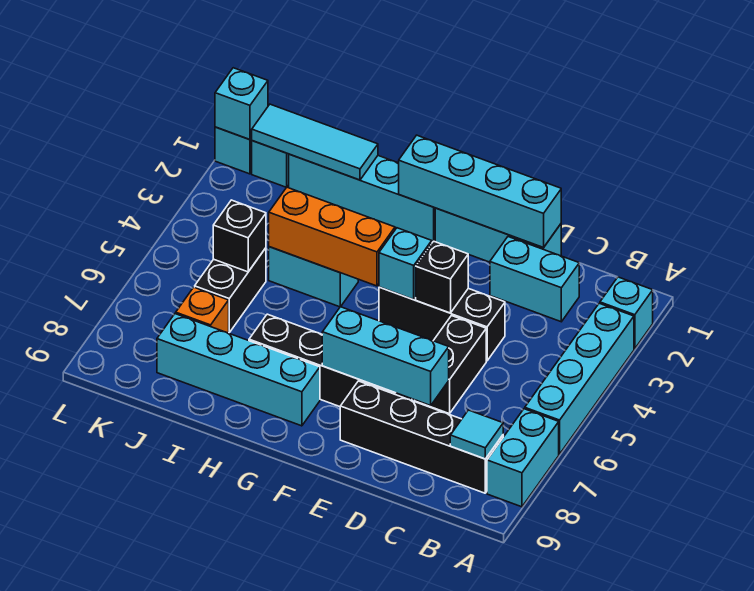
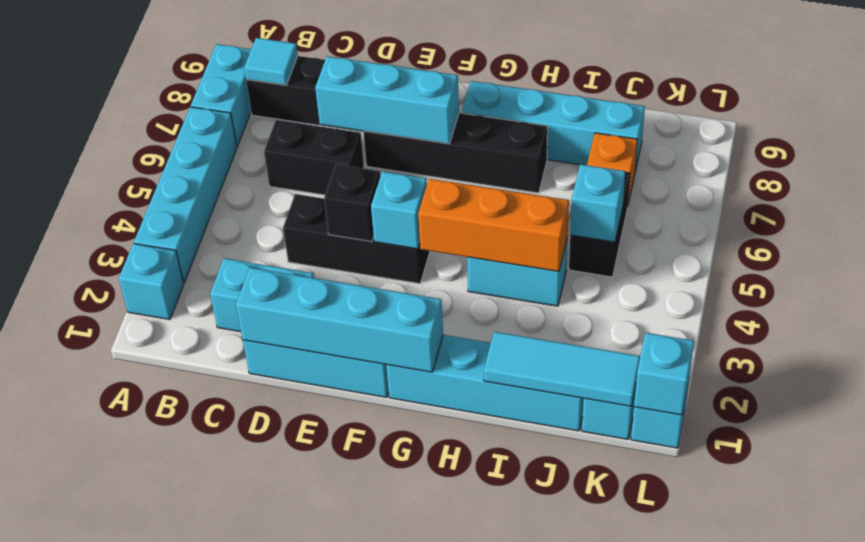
black 1x2 brick [415,316,486,414] -> black 1x2 brick turned to [264,120,364,195]
black 1x1 brick [213,200,266,272] -> cyan 1x1 brick [570,164,625,242]

